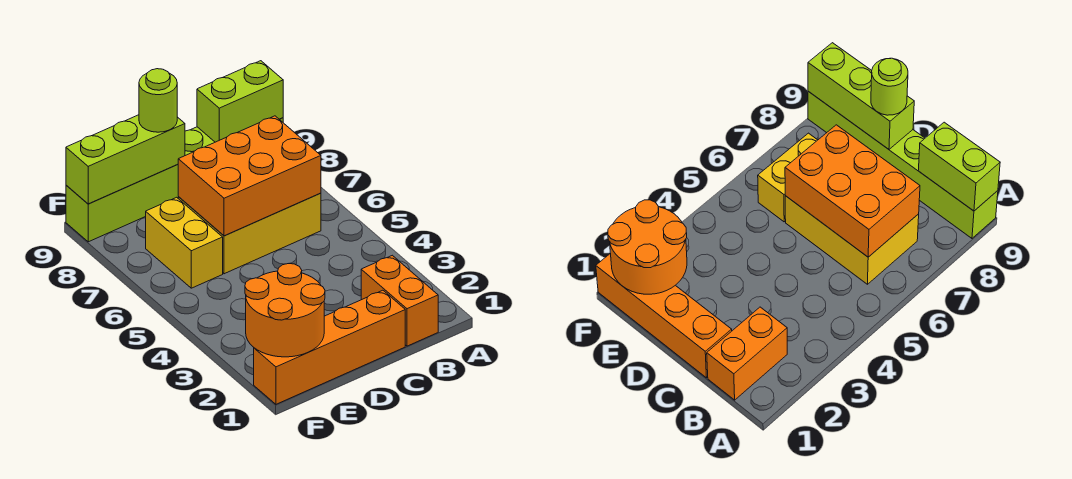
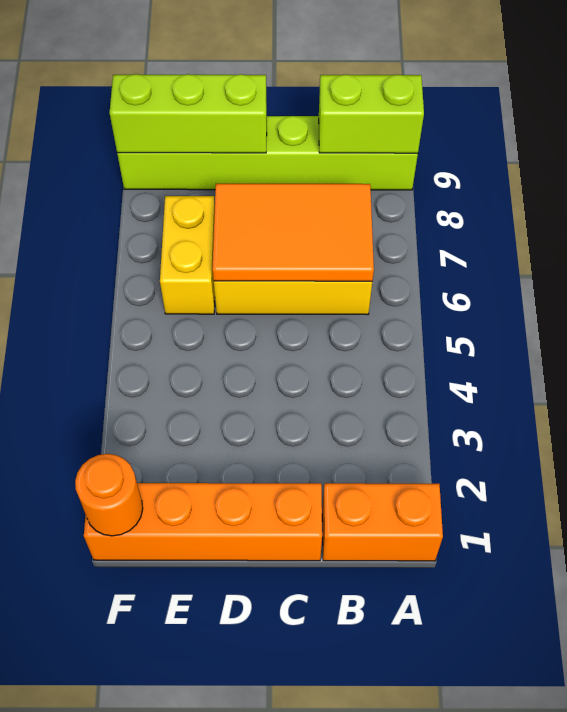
orange 1x2 brick [361,255,438,346] -> orange 1x2 brick turned to [322,483,443,561]
orange 2x3 brick [178,116,321,236] -> orange 2x3 tile [212,184,374,281]
lime 1x1 round brick [139,69,177,132] -> none
orange 2x2 round brick [245,264,325,357] -> orange 1x1 round brick [75,454,143,536]

